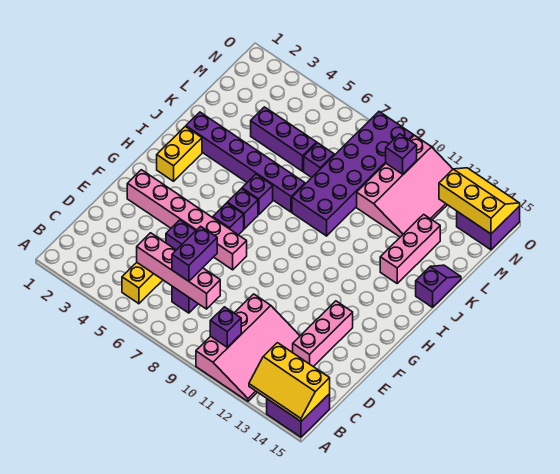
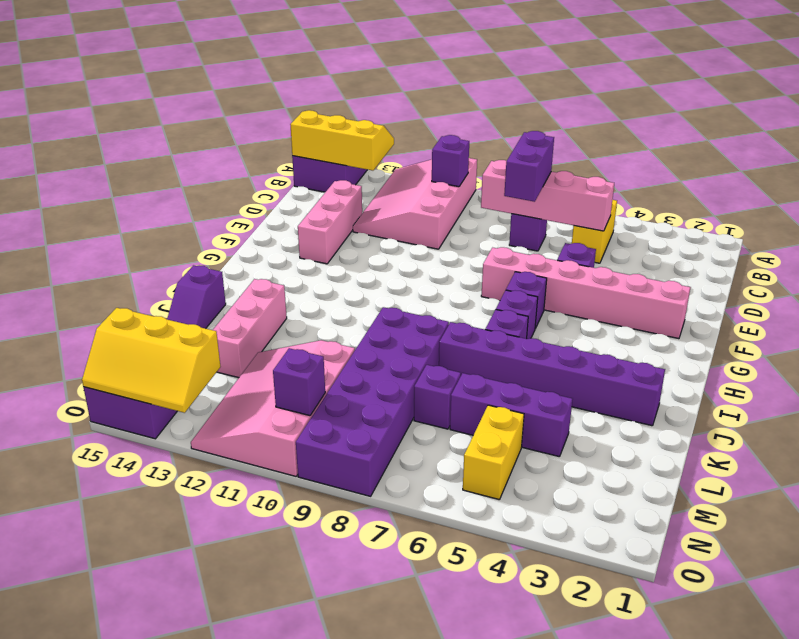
yellow 1x2 brick [157,127,202,181] -> yellow 1x2 brick moved to [463,405,524,500]

